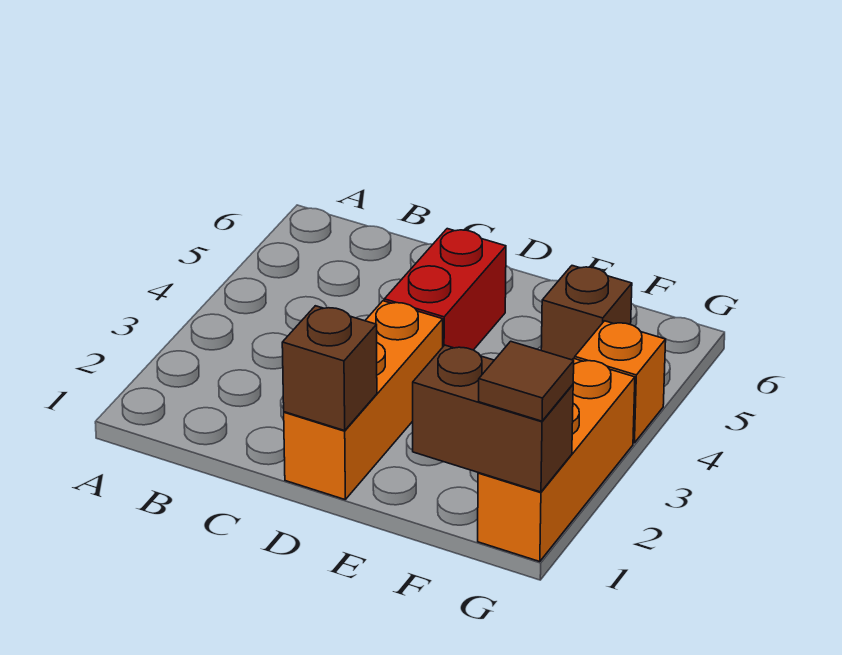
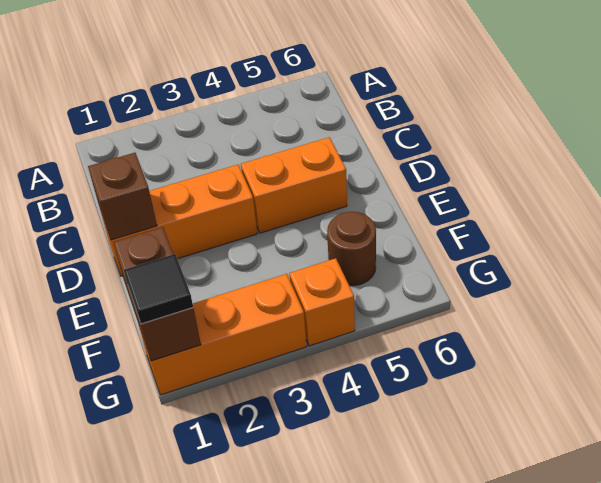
red 1x2 brick [384,229,506,350] -> orange 1x2 brick [241,137,347,233]
brown 1x1 brick [541,266,632,360] -> brown 1x1 round brick [327,212,376,286]
brown 1x1 tile [479,341,574,421] -> black 1x1 tile [124,254,193,324]

